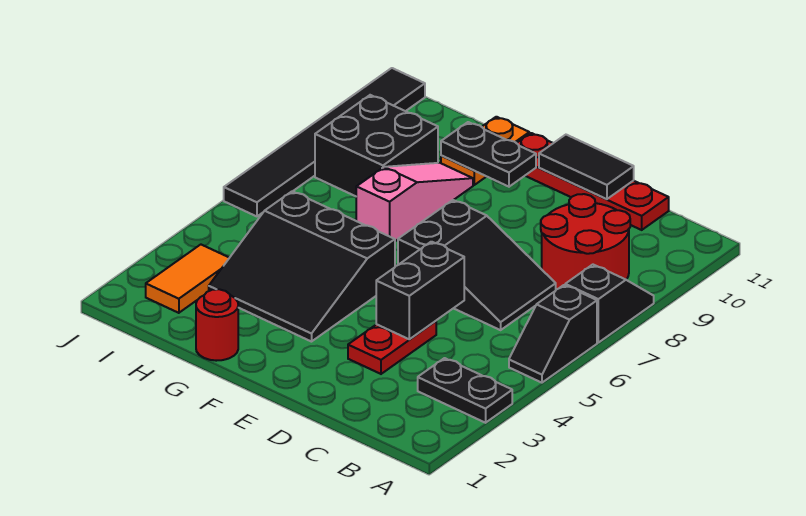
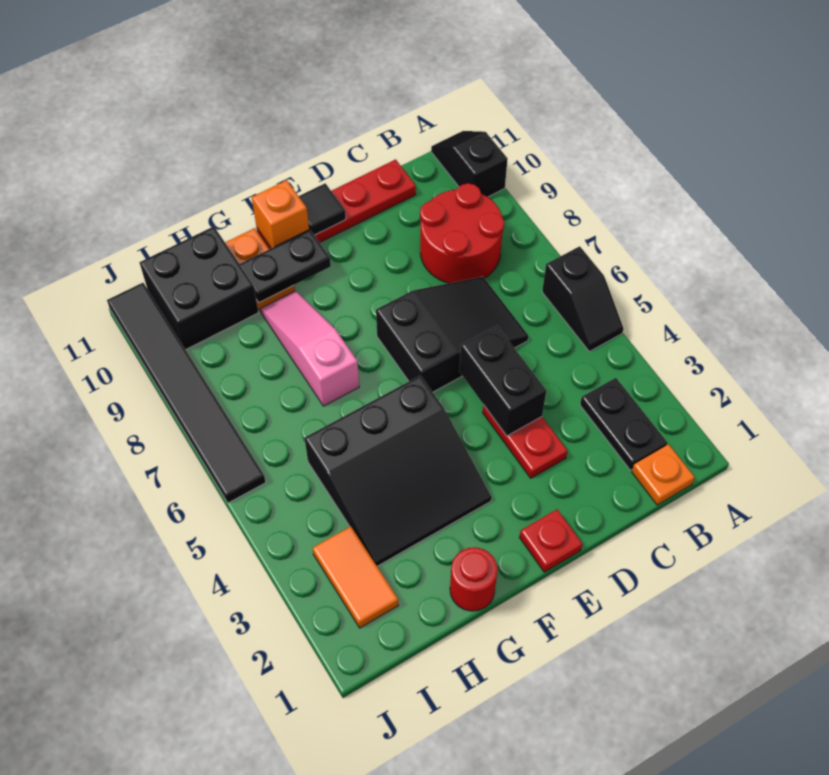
black 1x2 plate [418,358,512,423] -> black 1x2 plate turned to [580,378,667,470]
black 1x2 slope [565,265,654,343] -> black 1x2 slope moved to [431,131,508,197]
none -> orange 1x1 plate [632,444,695,505]
black 1x2 tile [539,135,634,199] -> black 1x1 tile [299,183,346,235]
none -> red 1x1 plate [520,509,582,572]
none -> orange 1x1 brick [252,180,309,248]
black 2x2 brick [315,95,438,196] -> black 2x2 brick moved to [139,226,259,350]

